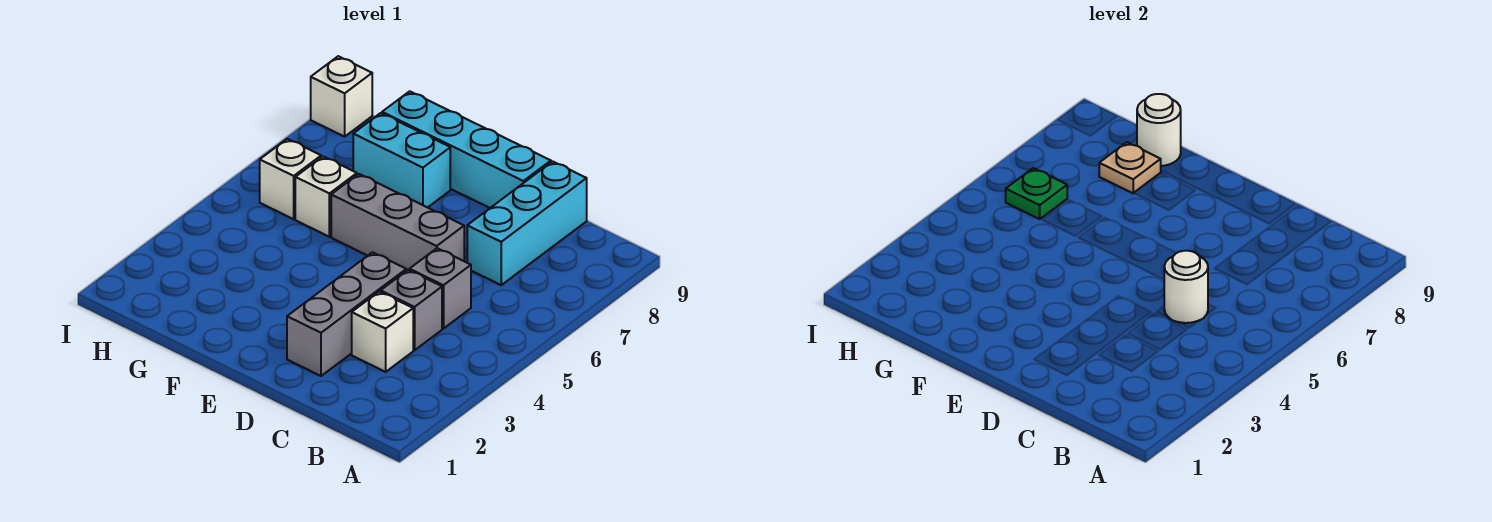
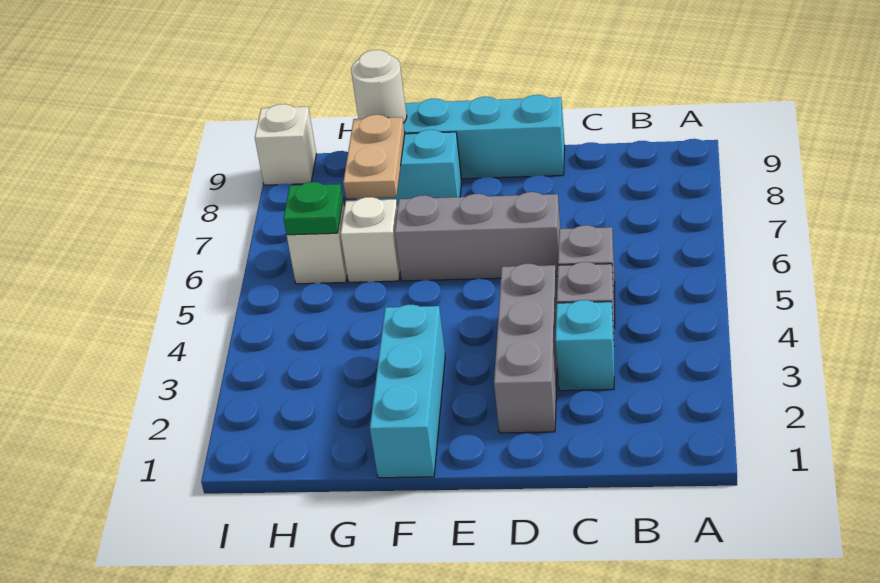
white 1x1 brick [352,292,413,372] -> cyan 1x1 brick [555,300,614,391]
white 1x1 round brick [1164,251,1208,323] -> none
cyan 1x3 brick [467,161,587,285] -> cyan 1x3 brick moved to [370,305,445,478]
tan 1x1 plate [1099,142,1161,193] -> tan 1x2 plate [343,115,405,199]

